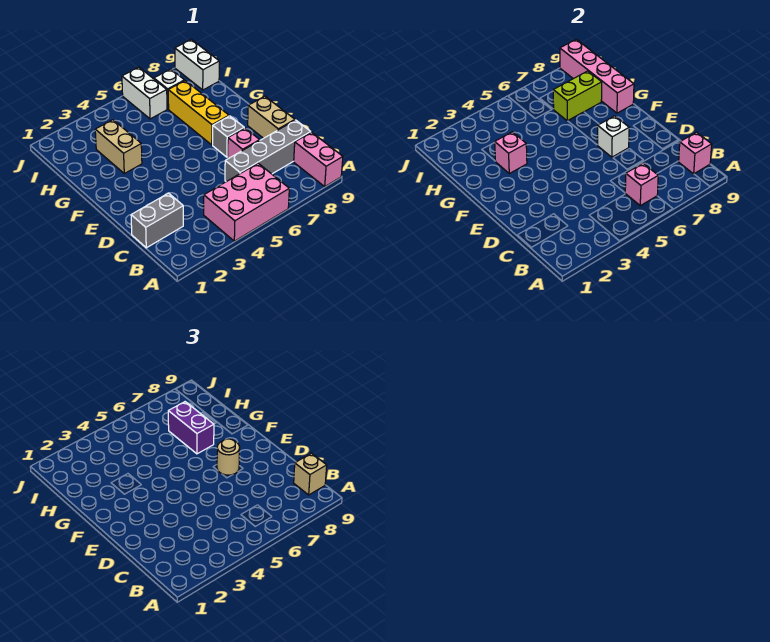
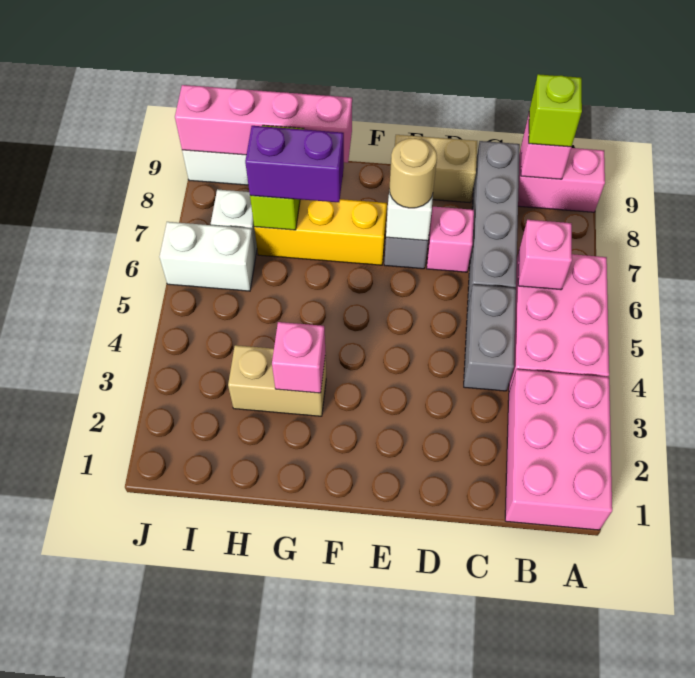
none -> pink 2x3 brick [505,369,612,530]
tan 1x1 brick [294,453,327,495] -> lime 1x1 brick [529,74,582,147]
grey 1x2 brick [131,193,183,248] -> grey 1x2 brick moved to [464,285,516,391]

